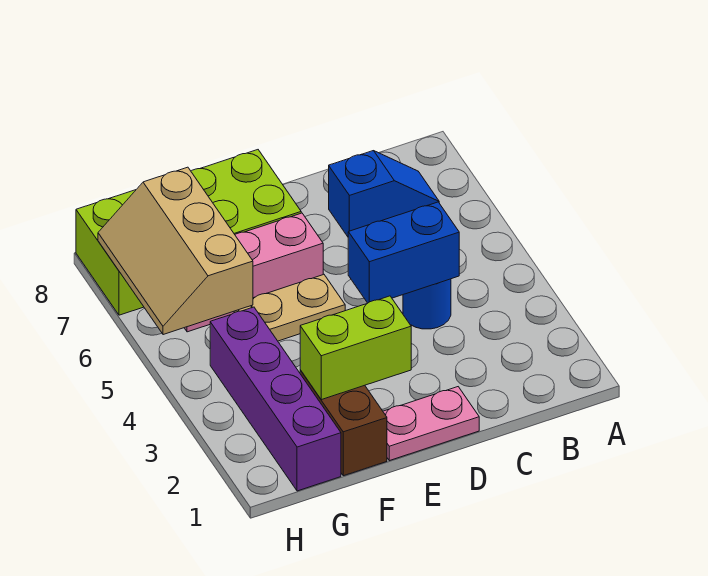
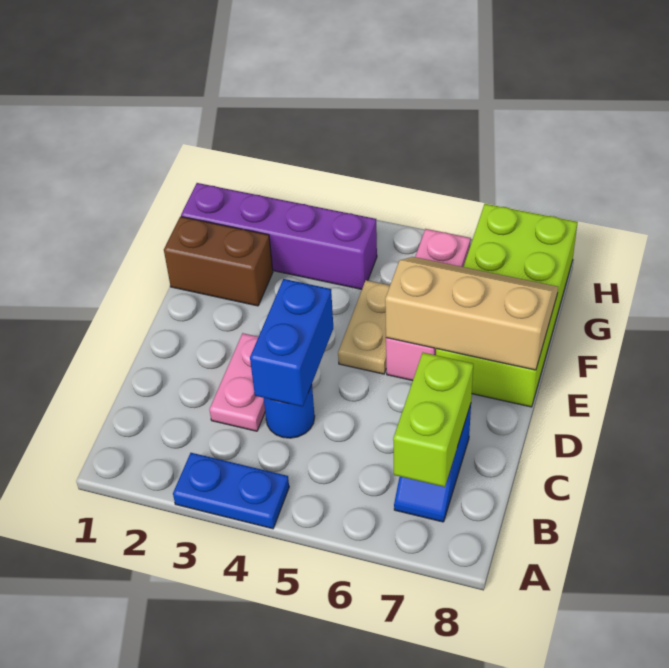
none -> blue 1x2 plate [173,453,289,529]
pink 1x2 plate [383,387,479,461] -> pink 1x2 plate moved to [209,333,265,431]
lime 1x2 brick [300,296,411,400] -> lime 1x2 brick moved to [393,353,473,487]
tan 2x3 slope [98,167,253,335] -> tan 2x3 slope moved to [385,257,558,370]

